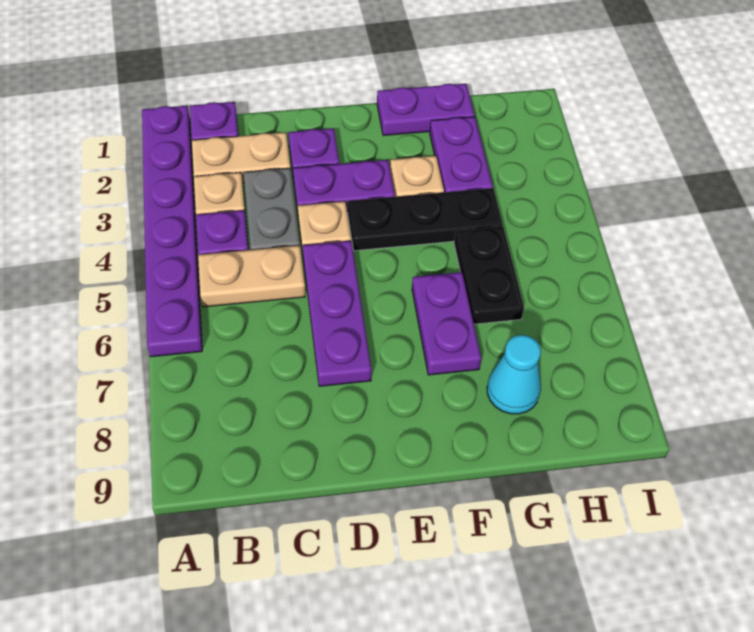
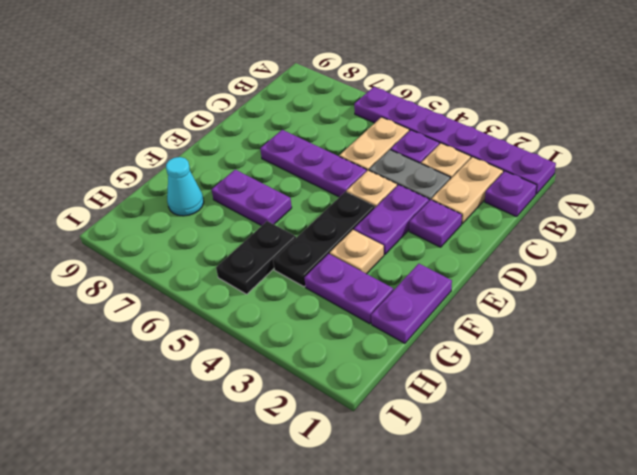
black 1x2 plate [454,227,524,324] -> black 1x2 plate turned to [216,221,296,294]

